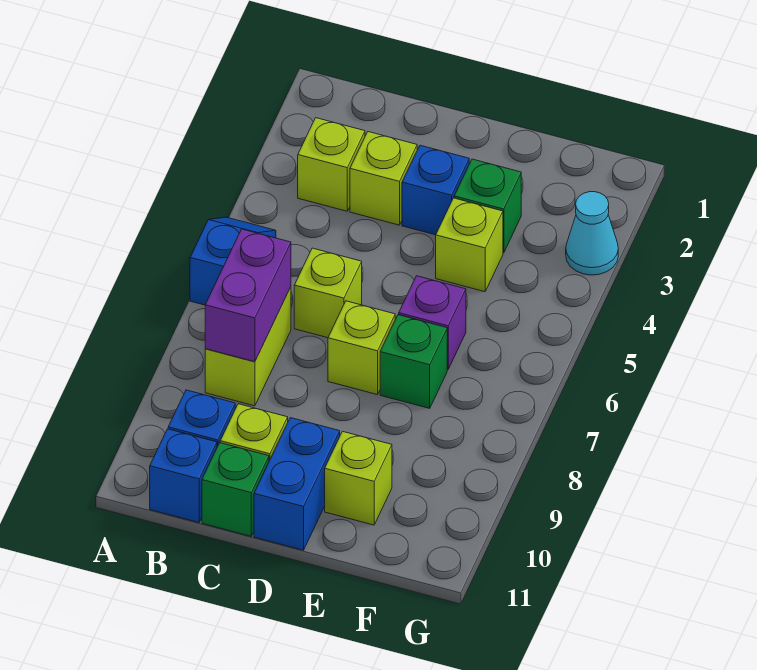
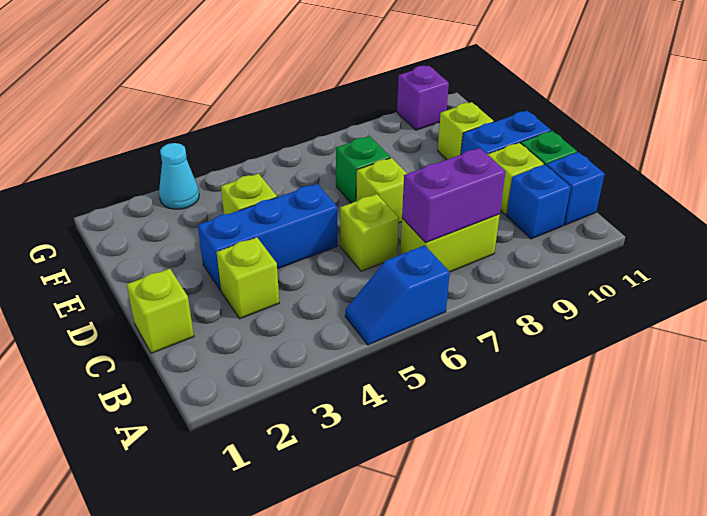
lime 1x1 brick [298,118,365,211] -> lime 1x1 brick moved to [126,269,194,353]
blue 1x1 brick [402,145,469,235] -> blue 1x3 brick [198,184,338,290]
green 1x1 brick [454,159,521,253] -> none
purple 1x1 brick [399,276,466,369] -> purple 1x1 brick moved to [397,66,449,130]

